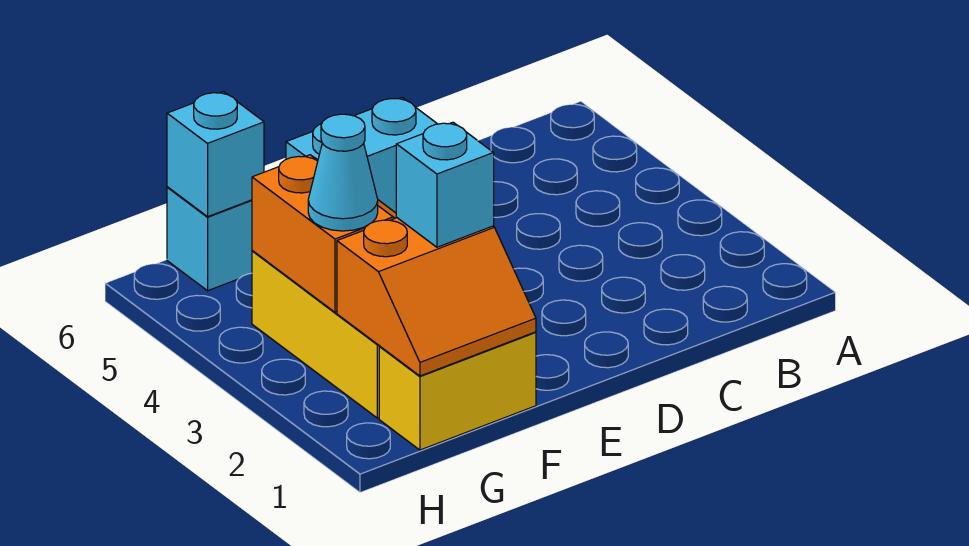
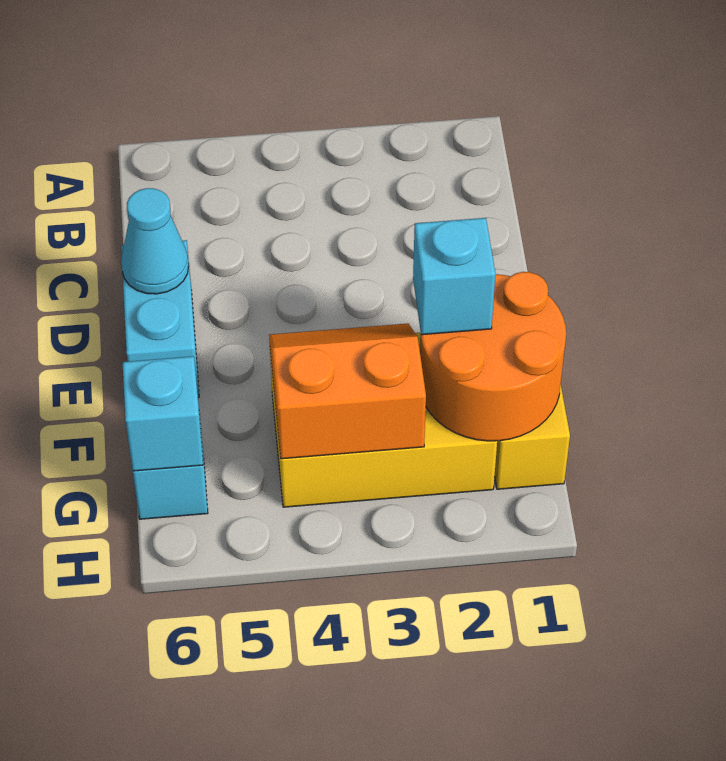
orange 2x2 slope [337,218,536,376] -> orange 2x2 round brick [420,272,566,441]
cyan 1x1 cone [308,114,378,231] -> cyan 1x1 cone moved to [121,188,189,294]

